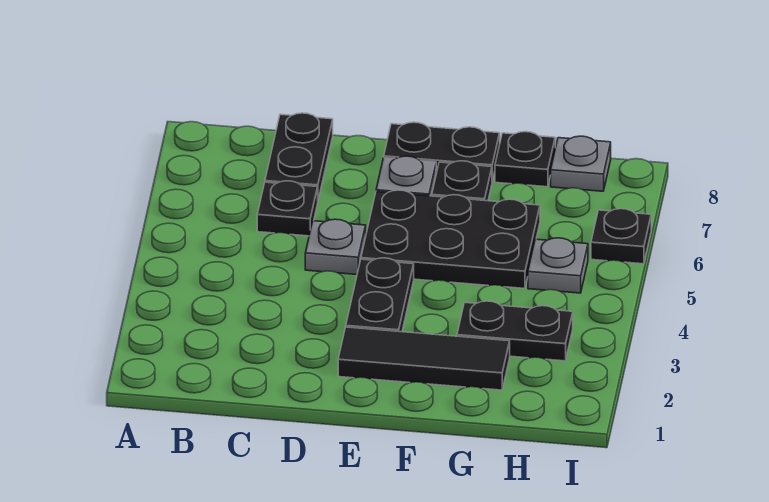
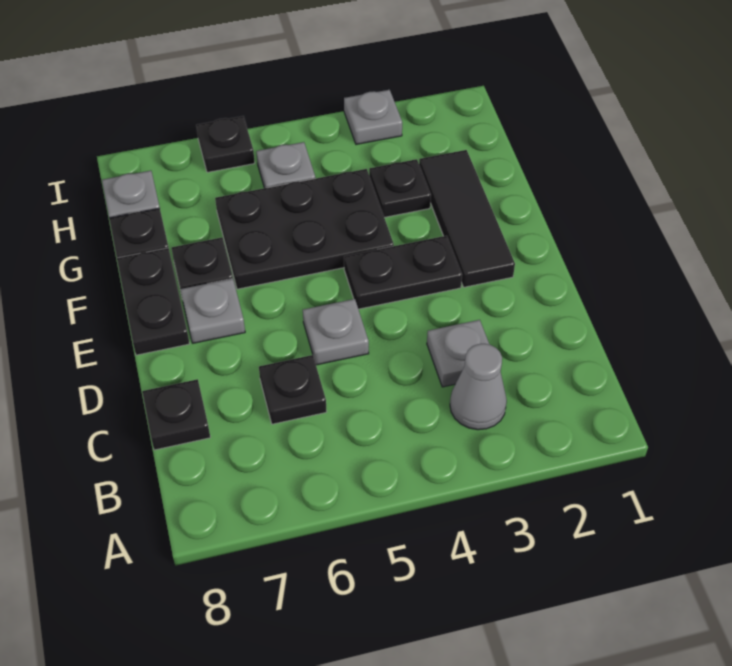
none -> grey 1x1 cone [450,344,507,430]
none -> grey 1x1 plate [427,320,490,387]
black 1x2 plate [265,113,333,200] -> black 1x1 plate [142,379,210,450]
black 2x3 plate [361,190,540,289] -> black 2x3 plate turned to [215,169,394,289]
black 1x2 plate [457,301,573,361] -> black 1x1 plate [369,159,431,217]
none -> grey 1x1 plate [344,90,402,145]

